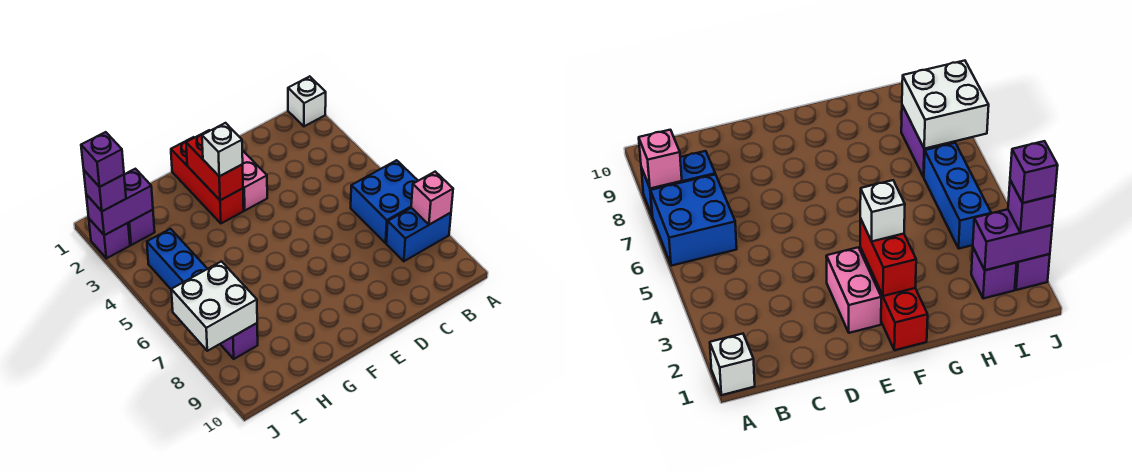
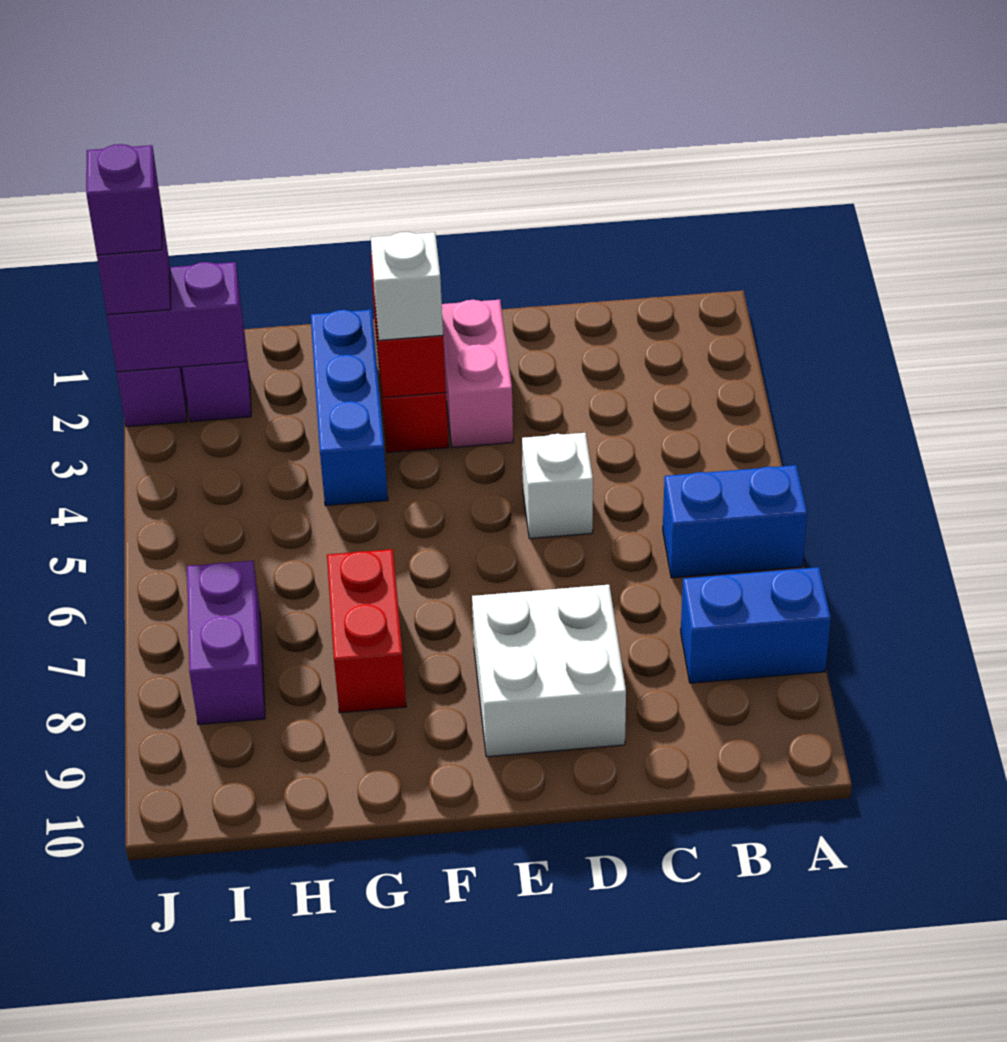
white 1x1 brick [288,76,326,126] -> white 1x1 brick moved to [522,433,593,539]
blue 2x2 brick [351,160,418,243] -> blue 1x2 brick [663,465,807,578]
pink 1x1 brick [411,172,453,225] -> none
none -> red 1x2 brick [327,549,406,713]
blue 1x3 brick [147,229,207,289] -> blue 1x3 brick moved to [311,309,388,506]
white 2x2 brick [171,261,257,351] -> white 2x2 brick moved to [472,585,626,757]

